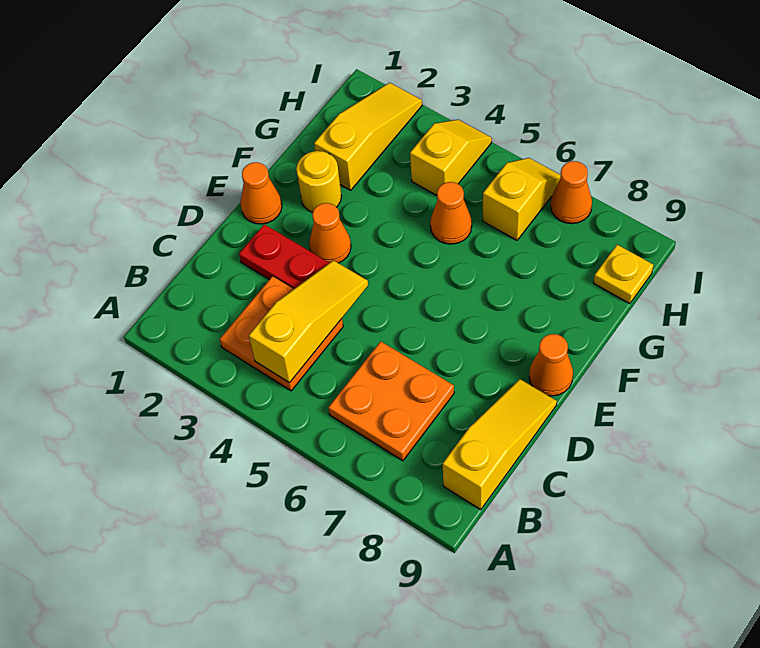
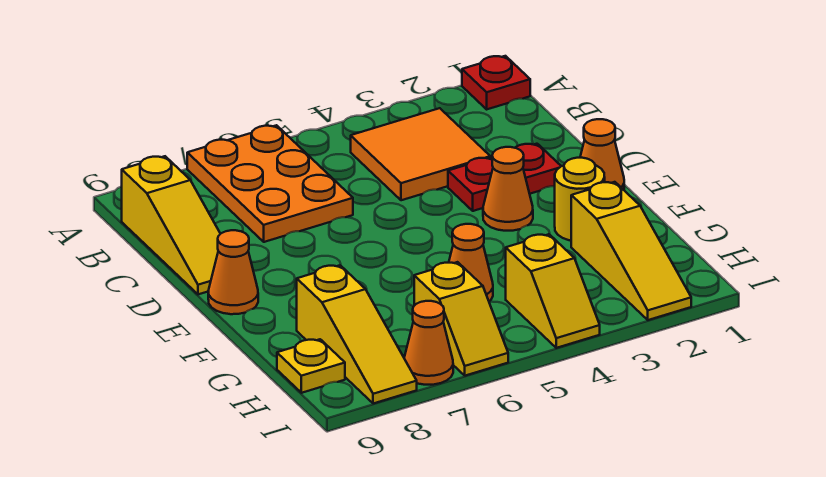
none -> red 1x1 plate [462,56,530,109]
orange 2x2 plate [220,276,343,391] -> orange 2x2 tile [351,108,490,200]
yellow 1x3 slope [249,260,368,383] -> yellow 1x3 slope moved to [297,265,417,404]
orange 2x2 plate [328,341,454,461] -> orange 2x3 plate [187,125,353,242]

